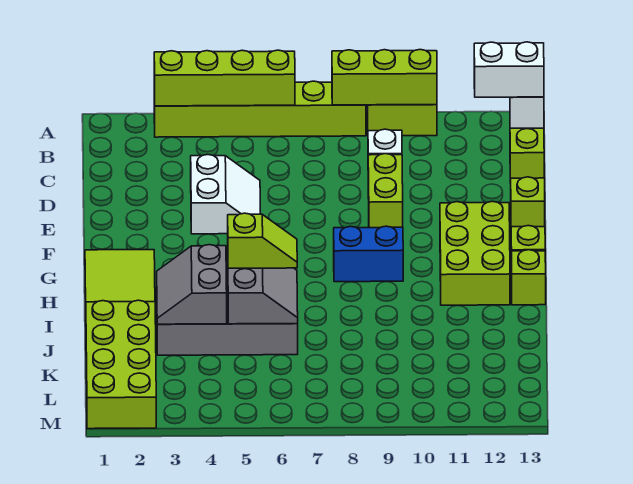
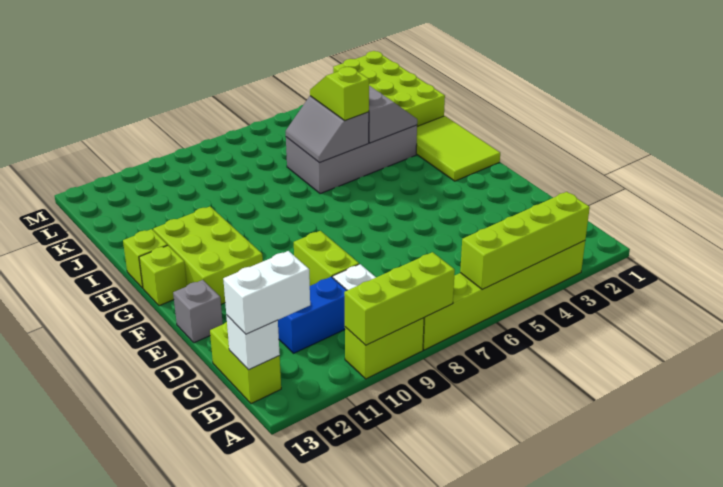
white 2x2 slope [191,155,260,234] -> none
lime 1x1 brick [511,177,545,227] -> grey 1x1 brick [173,280,223,343]
blue 1x2 brick [334,226,403,282] -> blue 1x2 brick moved to [278,277,347,353]
lime 1x2 slope [228,213,297,268] -> lime 1x2 slope turned to [310,67,369,121]

